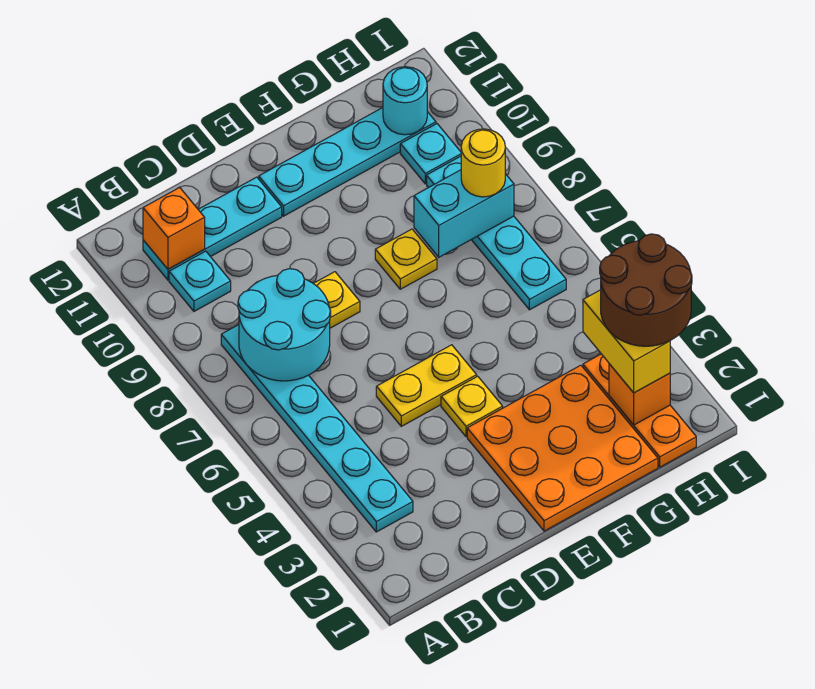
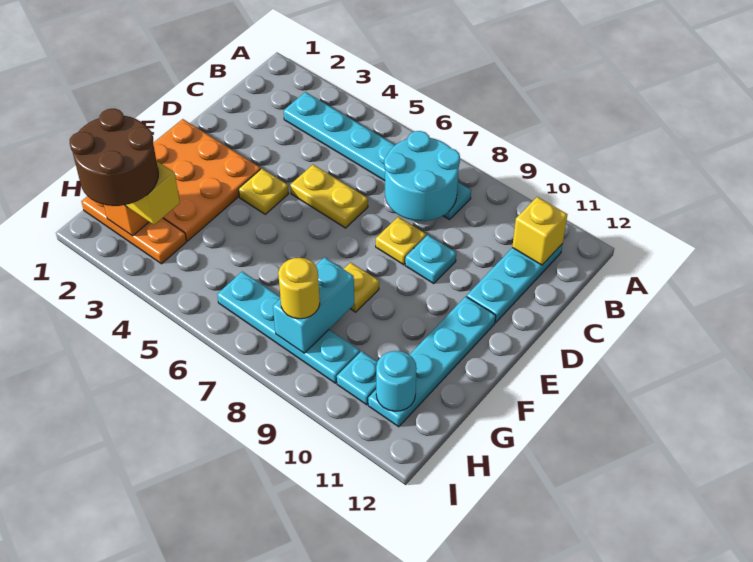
cyan 1x1 plate [169,251,231,311] -> cyan 1x1 plate moved to [405,235,456,284]
orange 1x1 brick [143,187,205,269] -> yellow 1x1 brick [512,197,567,265]
yellow 1x2 plate [376,345,477,426] -> yellow 1x2 plate turned to [290,165,368,228]

